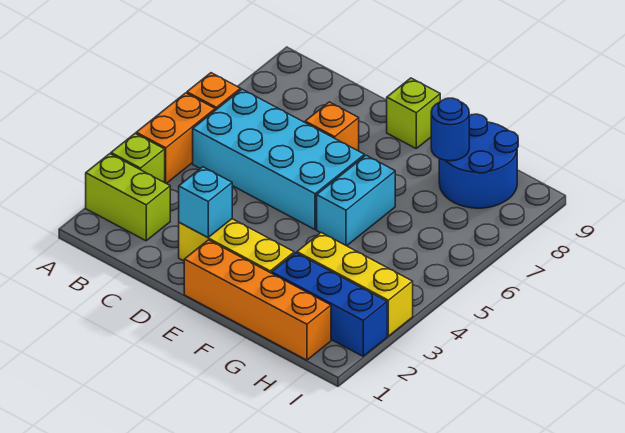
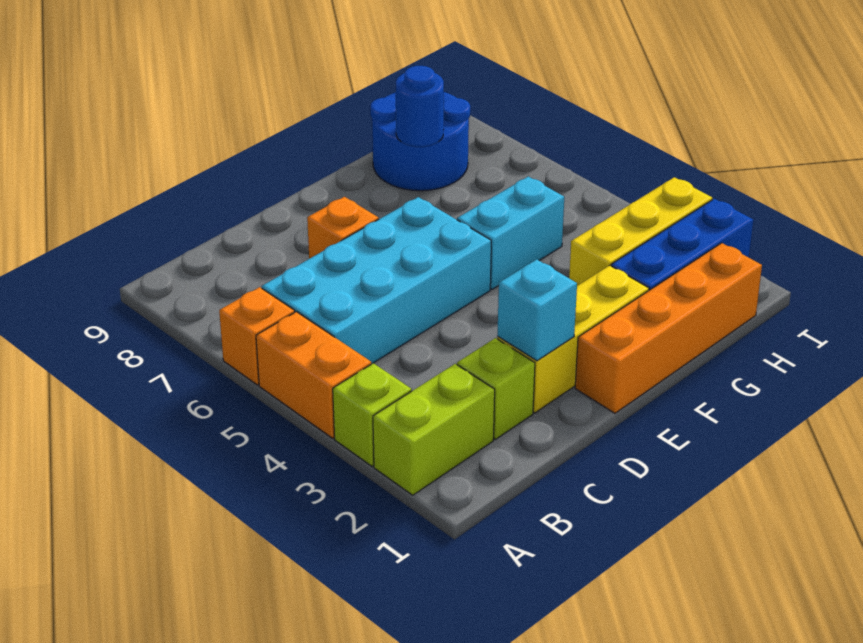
lime 1x1 brick [387,78,440,148] -> lime 1x1 brick moved to [457,338,535,439]
cyan 1x2 brick [317,155,395,246] -> cyan 1x2 brick turned to [457,176,564,289]

